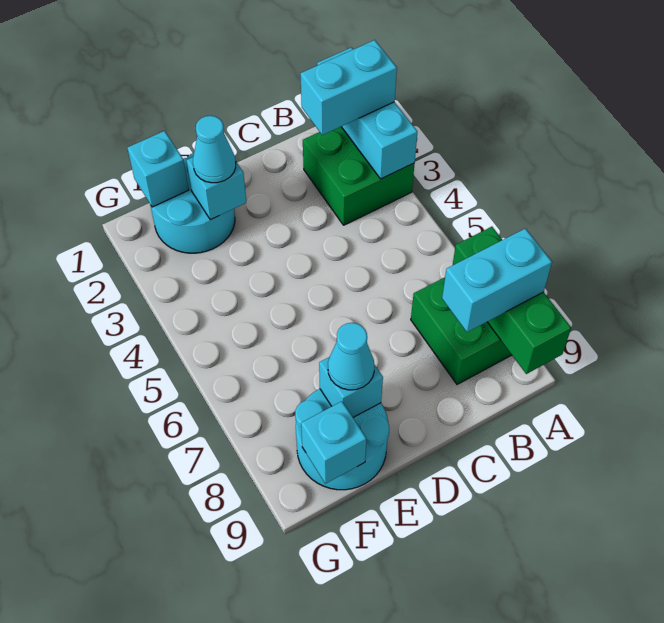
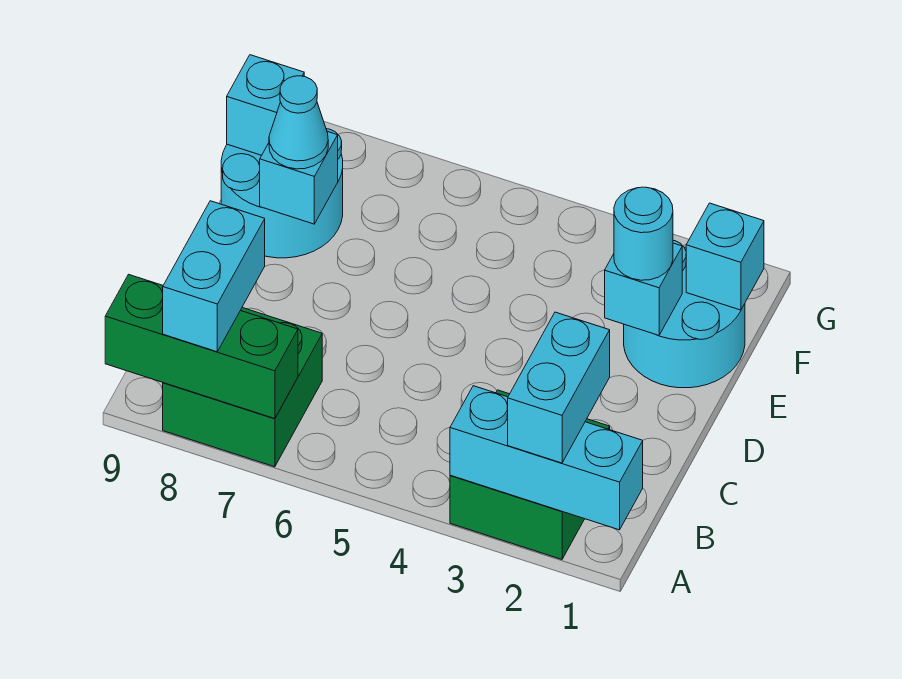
cyan 1x1 cone [193,116,236,183] -> cyan 1x1 round brick [614,187,673,280]

